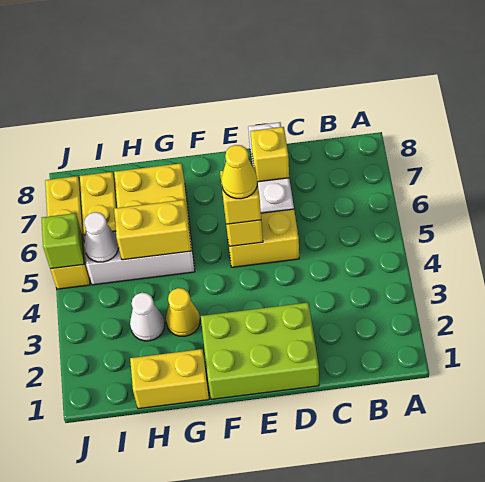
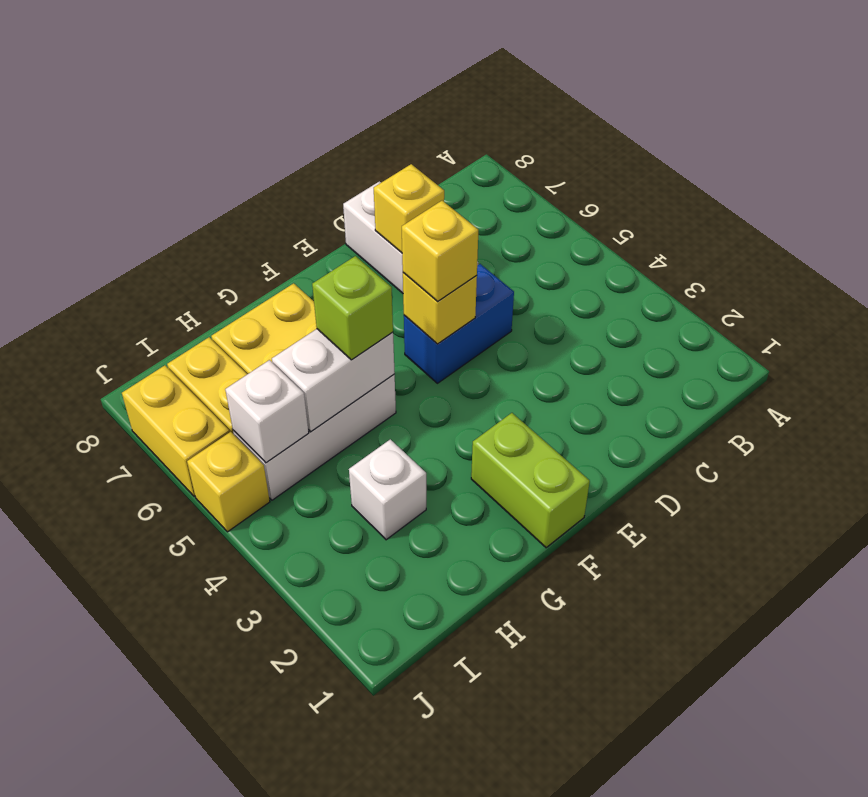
lime 2x3 brick [201,303,319,399] -> lime 1x2 brick [471,413,590,548]
yellow 1x2 brick [226,209,299,267] -> blue 1x2 brick [404,264,514,383]
yellow 1x1 cone [221,145,257,199] -> none
yellow 1x2 brick [130,349,209,409] -> none
yellow 1x1 cone [166,288,200,336] -> none
yellow 1x2 brick [114,200,191,260] -> white 1x2 brick [272,329,395,432]
white 1x1 cone [130,293,165,341] -> white 1x1 brick [349,439,426,540]
white 1x1 cone [84,212,119,262] -> white 1x1 brick [225,360,309,463]
lime 1x1 brick [42,213,84,269] -> lime 1x1 brick moved to [312,256,393,360]

